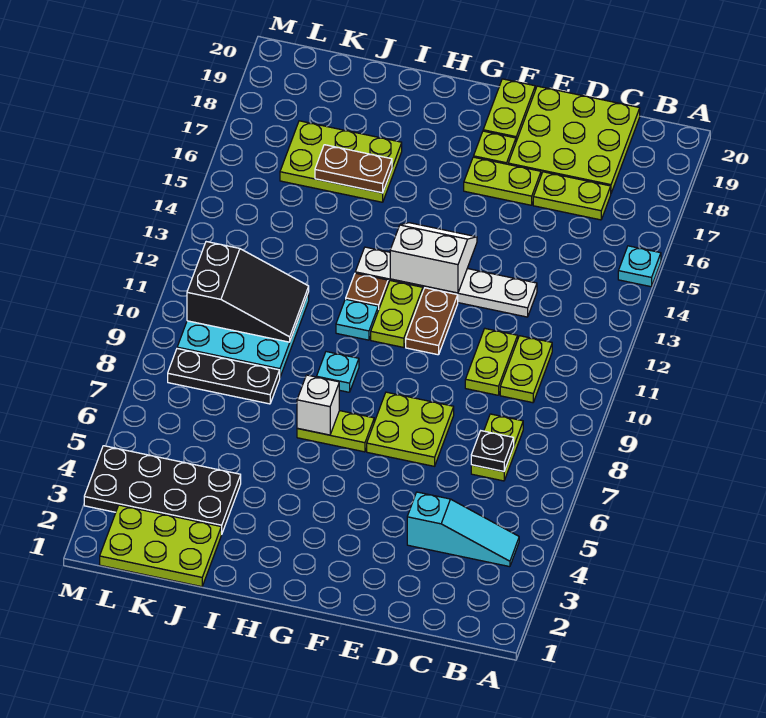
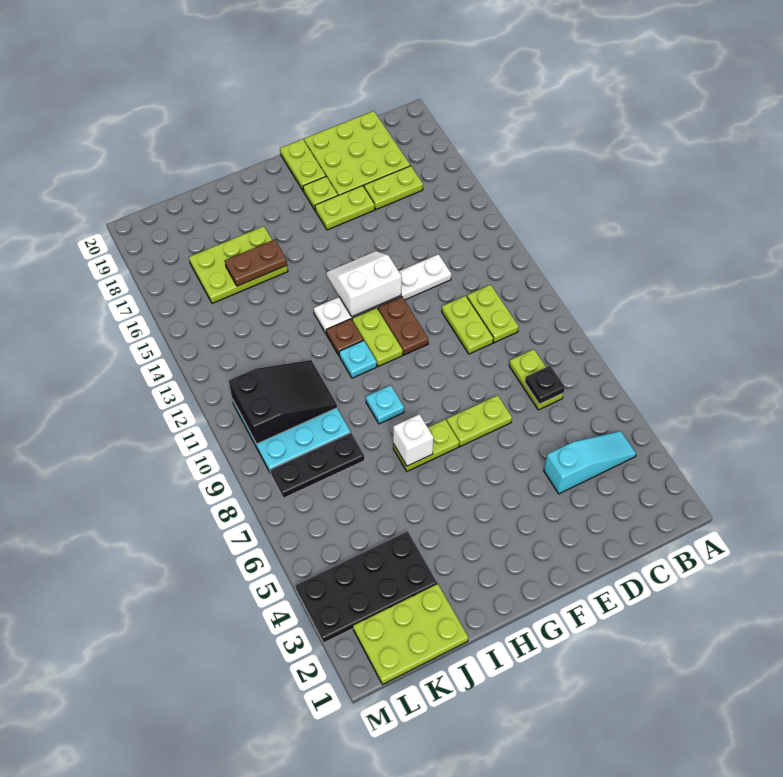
cyan 1x1 plate [618,246,661,287] -> none
lime 2x2 plate [367,392,454,466] -> lime 1x2 plate [447,395,512,447]

